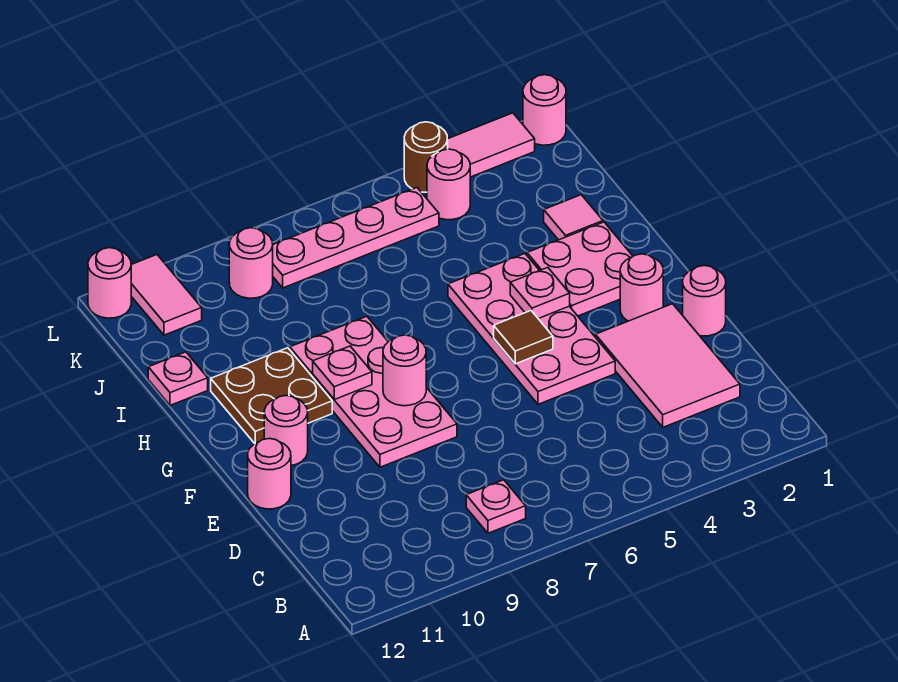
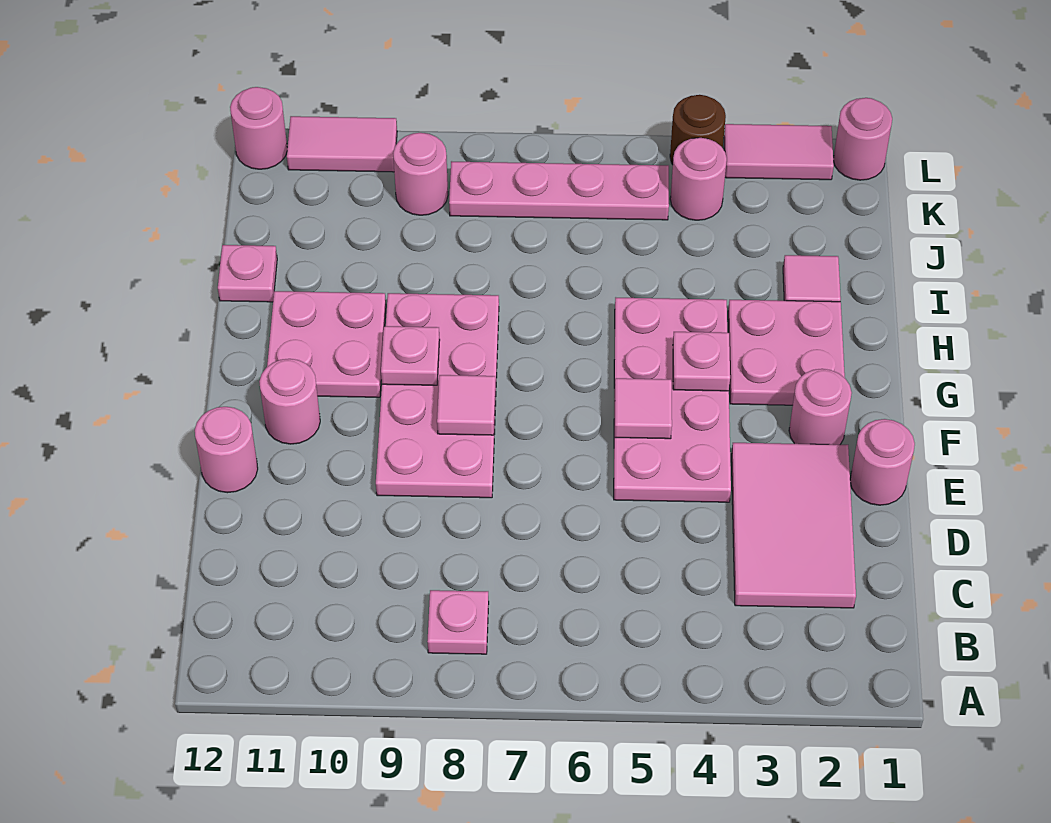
brown 1x1 tile [494,311,553,364] -> pink 1x1 tile [615,378,672,439]
pink 1x1 round brick [383,335,426,406] -> pink 1x1 tile [437,375,495,435]
brown 2x2 plate [211,348,332,444] -> pink 2x2 plate [267,291,386,397]
pink 1x2 tile [131,255,202,335] -> pink 1x2 tile turned to [287,116,397,172]

